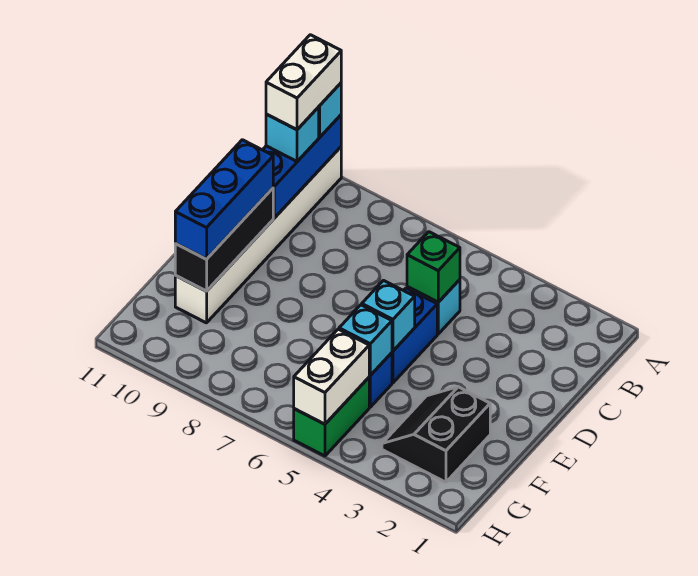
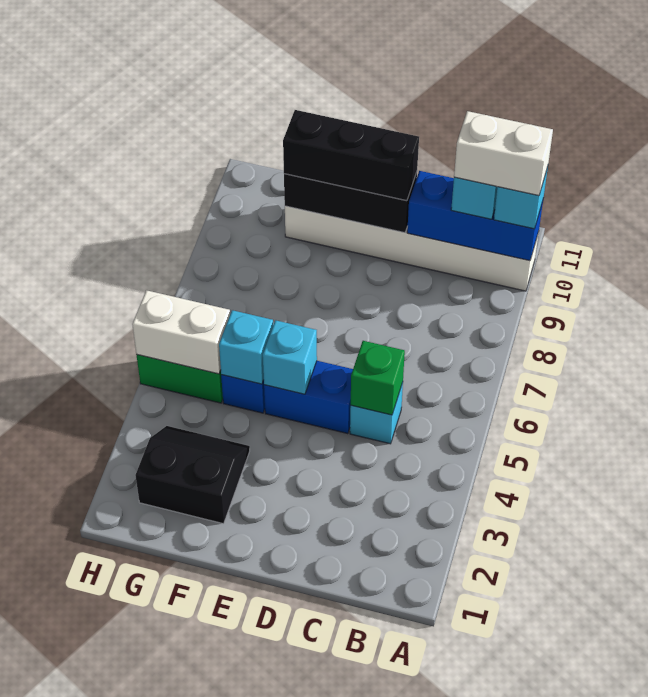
blue 1x3 brick [175,140,273,259] -> black 1x3 brick [283,110,419,201]

